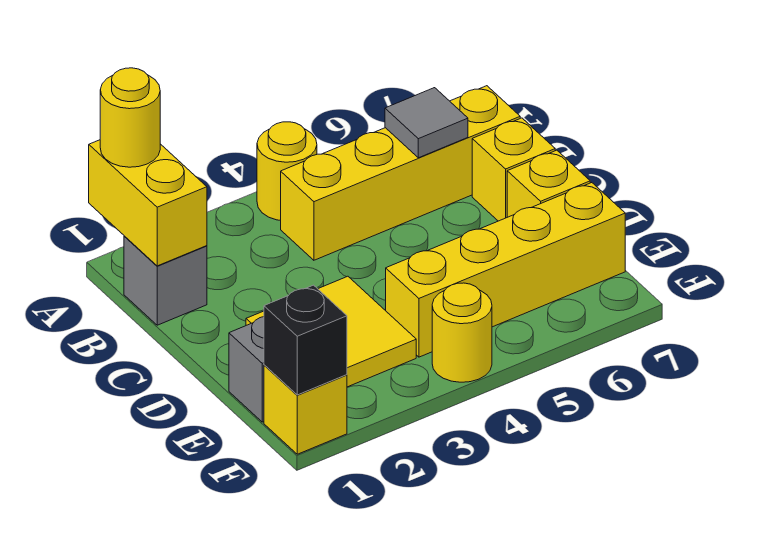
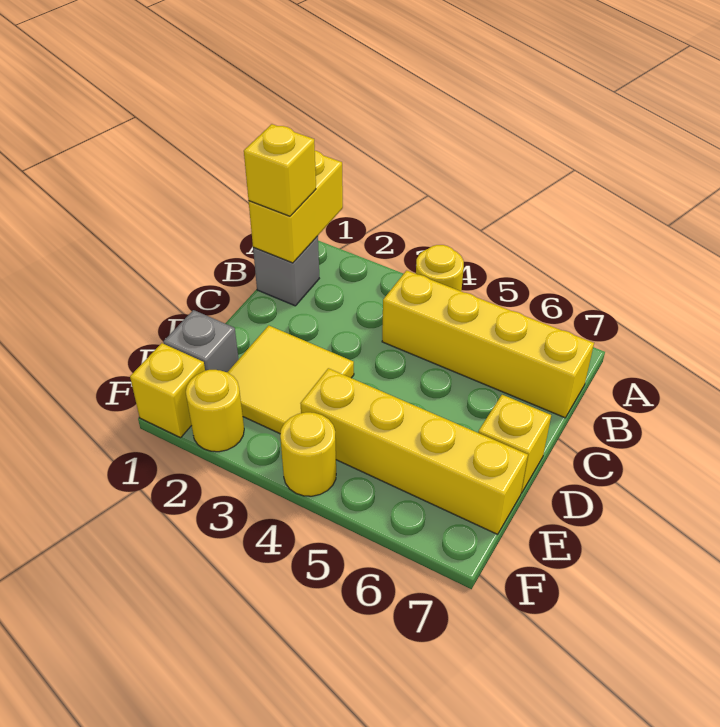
yellow 1x1 round brick [100,68,160,167] -> yellow 1x1 round brick moved to [186,370,244,452]
grey 1x1 tile [385,88,468,158] -> none
yellow 1x1 brick [472,118,555,221] -> yellow 1x1 brick moved to [244,124,316,216]
black 1x1 brick [264,285,347,395] -> none

